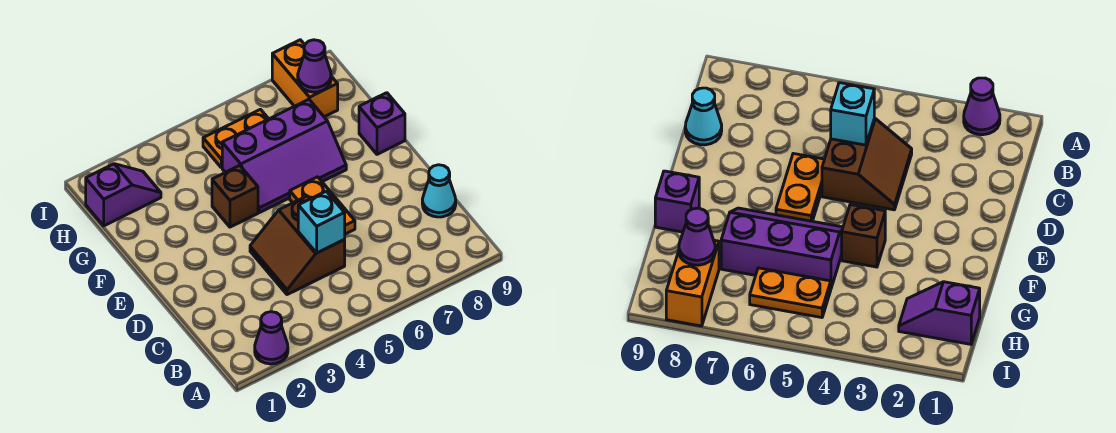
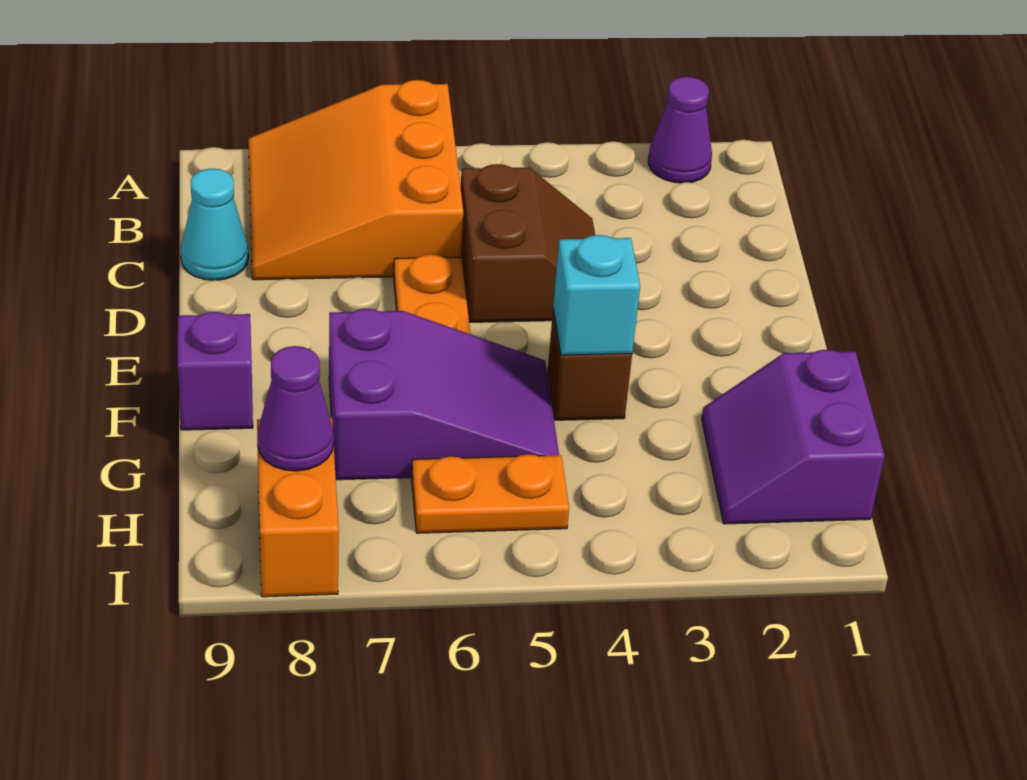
none -> orange 3x3 slope [248,80,463,280]
cyan 1x1 brick [298,191,345,253] -> cyan 1x1 brick moved to [553,235,640,355]
purple 2x3 slope [222,99,346,213] -> purple 2x3 slope turned to [329,309,559,480]
purple 1x2 slope [86,164,161,226] -> purple 2x2 slope [702,350,885,524]

